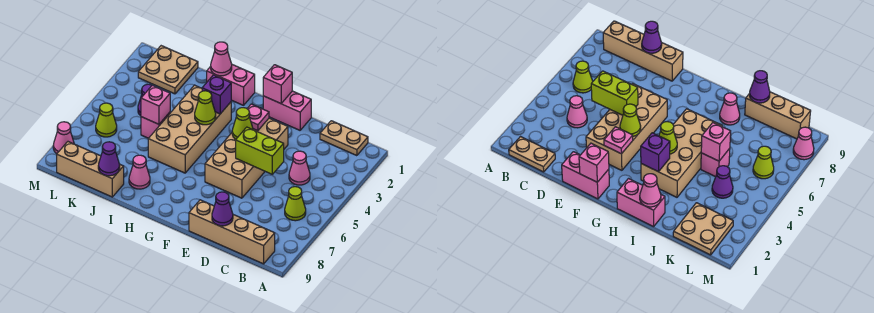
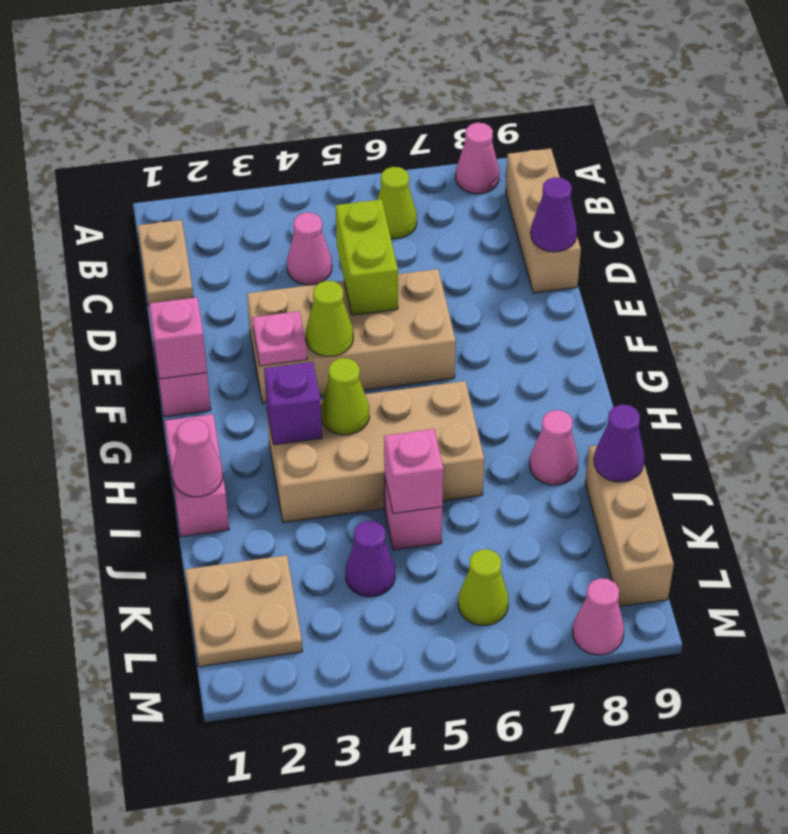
none -> pink 1x1 cone [456,123,499,194]
tan 1x4 brick [189,200,275,264] -> tan 1x3 brick [506,149,581,293]

